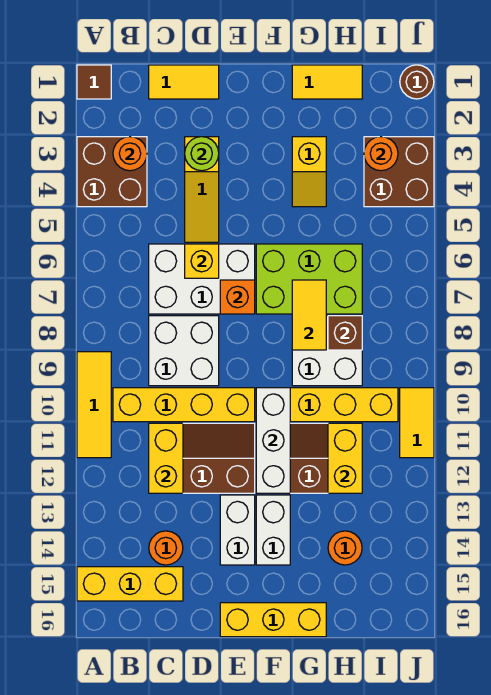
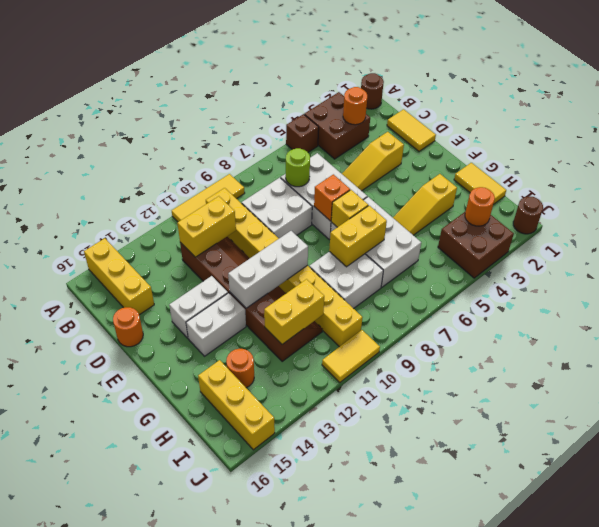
brown 1x1 tile [77,65,111,99] -> brown 1x1 round brick [361,73,384,109]
orange 1x1 round brick [149,531,183,565] -> orange 1x1 round brick moved to [113,307,143,347]
lime 1x1 round brick [185,137,219,171] -> lime 1x1 round brick moved to [286,148,310,187]
yellow 1x1 brick [185,244,219,278] -> yellow 1x1 brick moved to [331,190,368,227]
yellow 1x3 brick [220,603,326,637] -> yellow 1x3 brick moved to [198,360,275,450]
lime 2x3 brick [256,244,362,314] -> white 2x3 brick [331,197,421,287]
yellow 1x2 slope [292,137,326,207] -> yellow 1x3 slope [393,174,457,235]
yellow 1x2 tile [292,280,326,350] -> yellow 1x2 brick [329,206,387,267]
brown 1x1 brick [328,316,362,350] -> brown 1x1 brick moved to [286,114,319,152]

